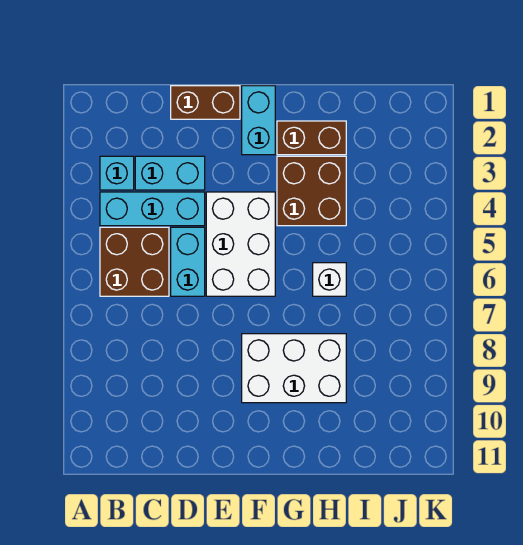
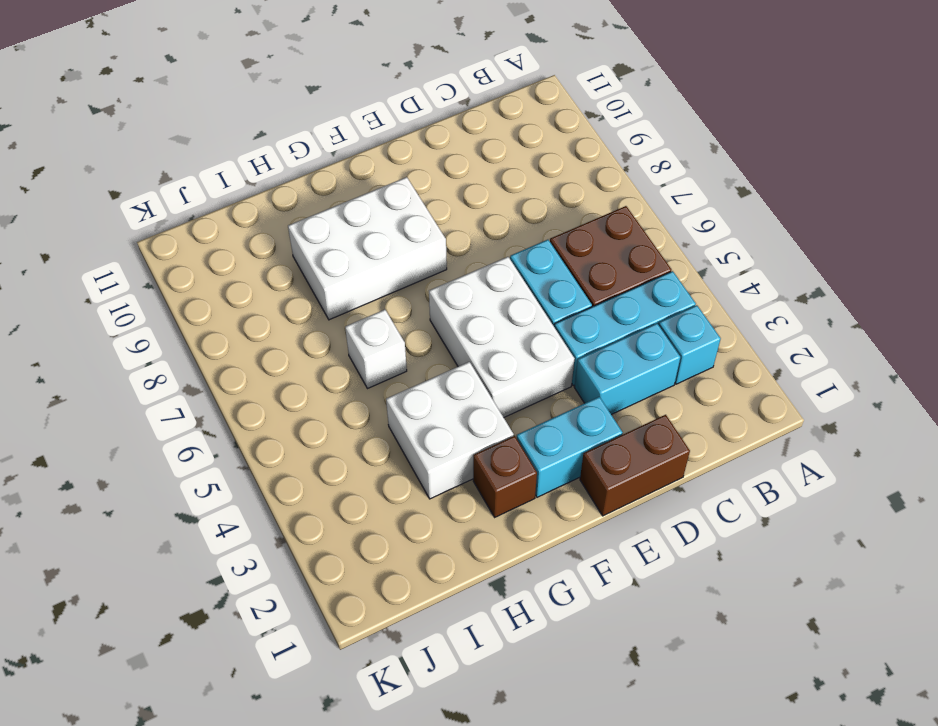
cyan 1x2 brick [242,86,275,155] -> cyan 1x2 brick turned to [517,397,623,497]
brown 1x2 brick [277,121,346,155] -> brown 1x1 brick [473,436,537,517]
brown 2x2 brick [277,156,346,226] -> white 2x2 brick [386,362,514,499]

